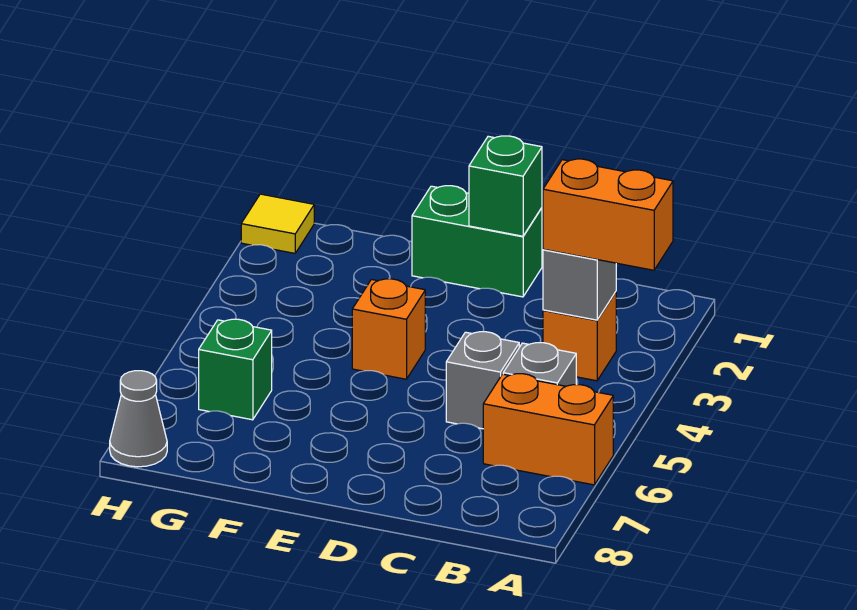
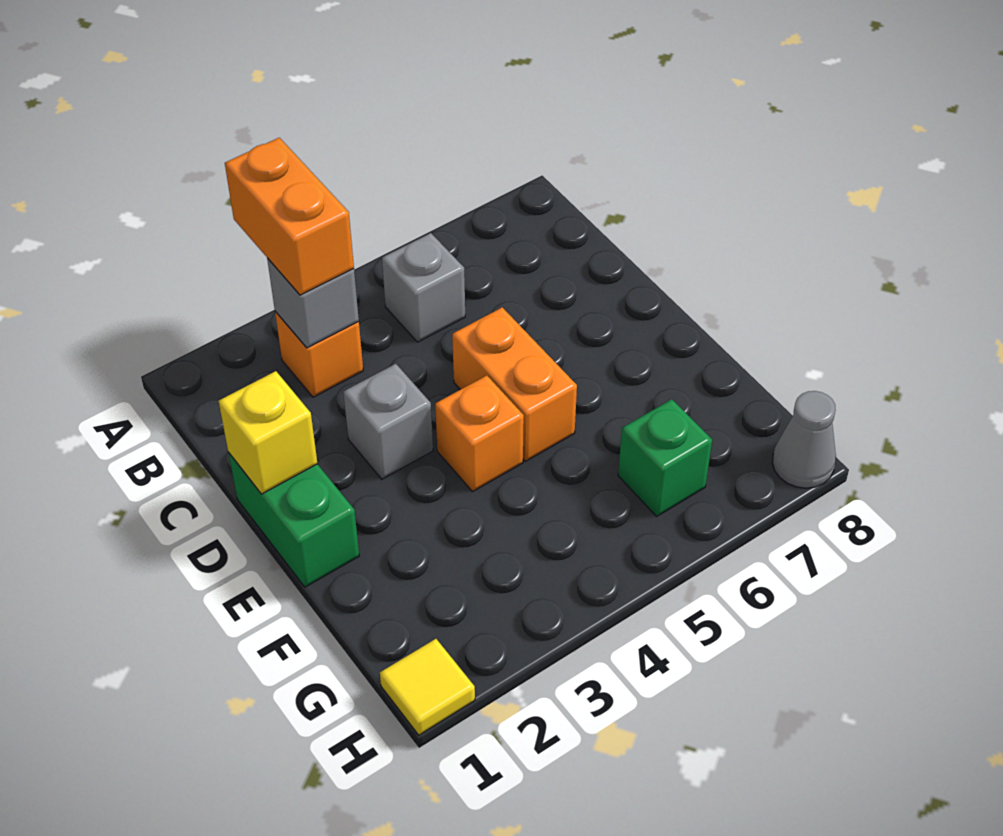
orange 1x2 brick [483,374,613,485] -> orange 1x2 brick moved to [452,307,577,461]
grey 1x1 brick [446,332,519,429] -> grey 1x1 brick moved to [343,364,433,479]
green 1x1 brick [469,136,542,236] -> yellow 1x1 brick [219,371,317,494]

